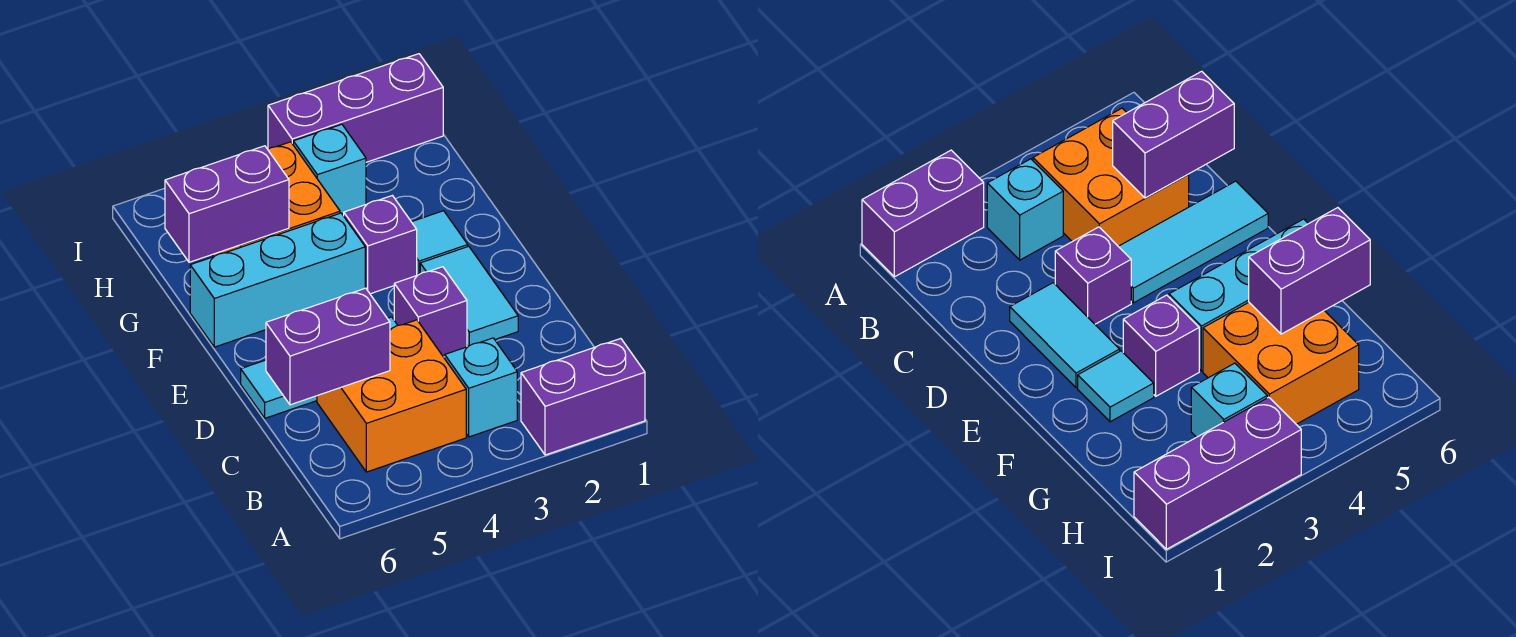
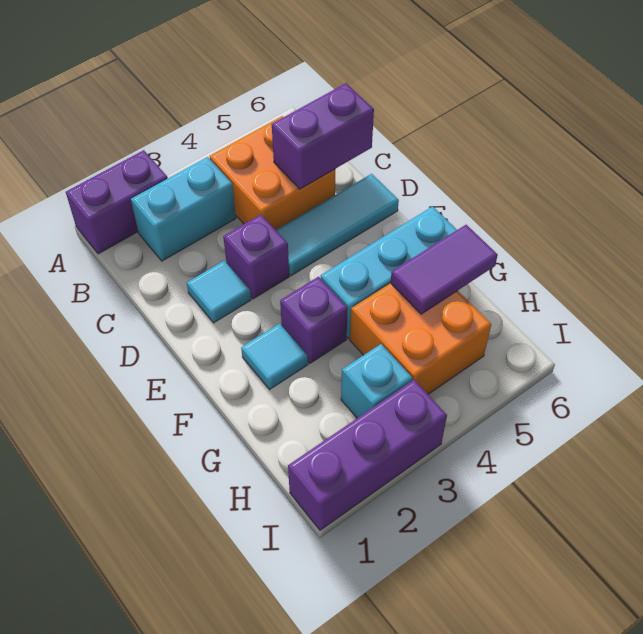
cyan 1x1 brick [445,338,517,437] -> cyan 1x2 brick [131,157,236,261]
cyan 1x2 tile [420,246,518,346] -> cyan 1x1 tile [187,261,251,323]
purple 1x2 brick [165,146,289,262] -> purple 1x2 tile [391,225,498,314]

